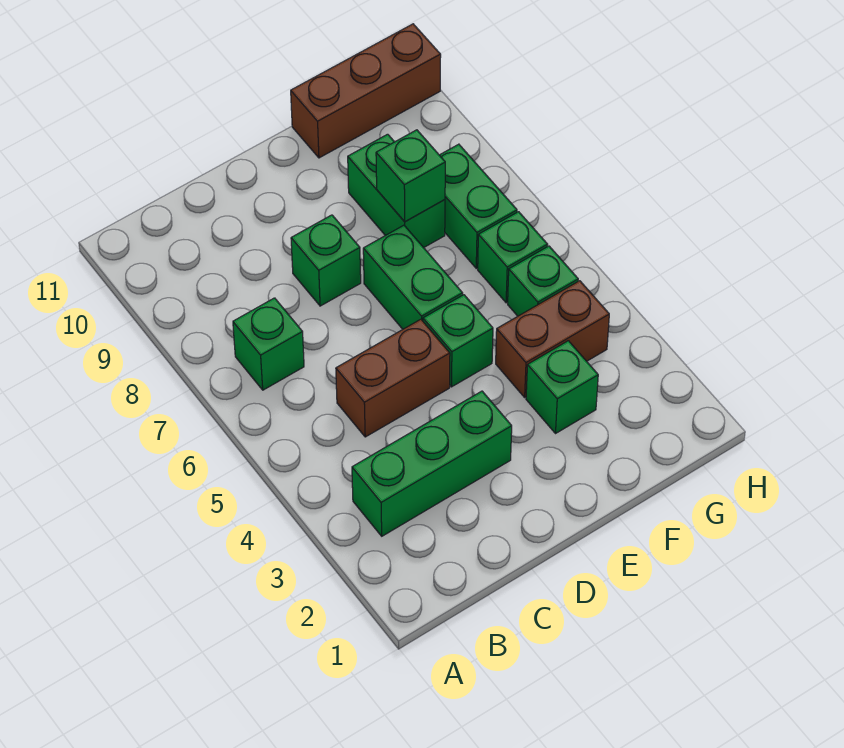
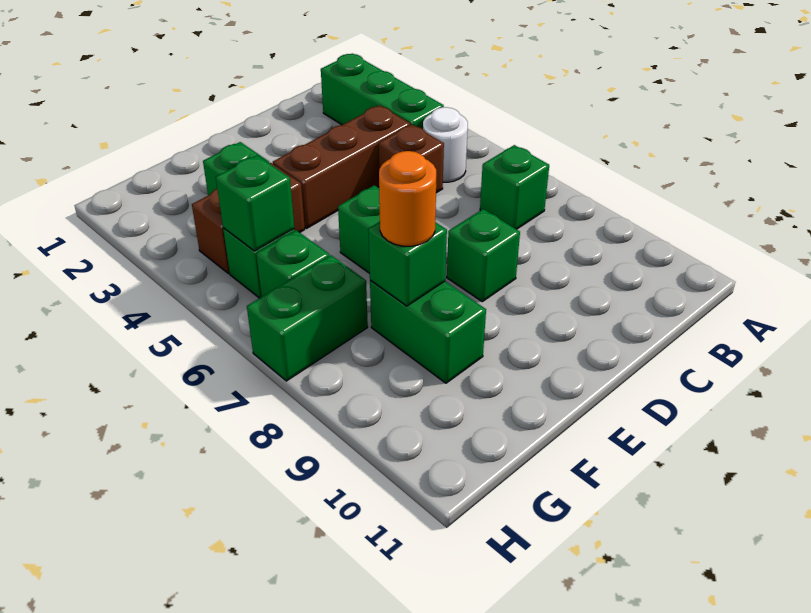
green 1x3 brick [352,391,512,536] -> green 1x3 brick turned to [321,54,444,129]
none -> white 1x1 round brick [423,107,468,182]
brown 1x2 brick [336,319,450,437] -> brown 1x1 brick [379,124,444,193]
green 1x1 brick [423,295,493,387] -> green 1x1 brick moved to [216,155,294,251]
none -> orange 1x1 round brick [379,151,436,246]
brown 1x3 brick [291,24,441,158] -> brown 1x3 brick moved to [273,105,410,228]
green 1x2 brick [440,144,517,268] -> green 1x2 brick turned to [247,255,368,381]

